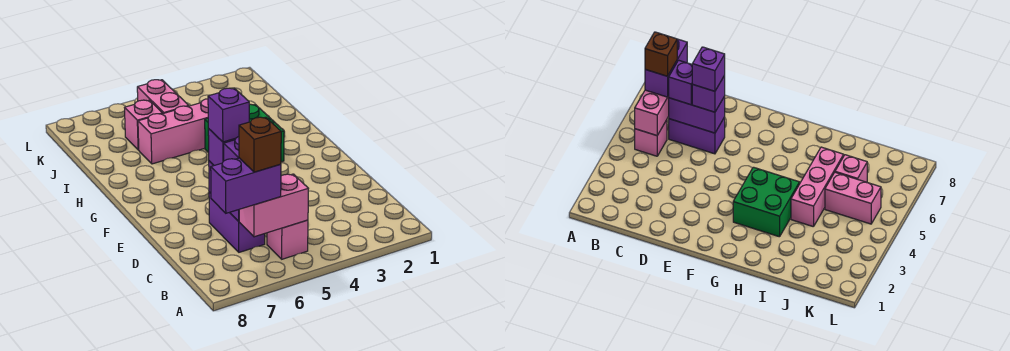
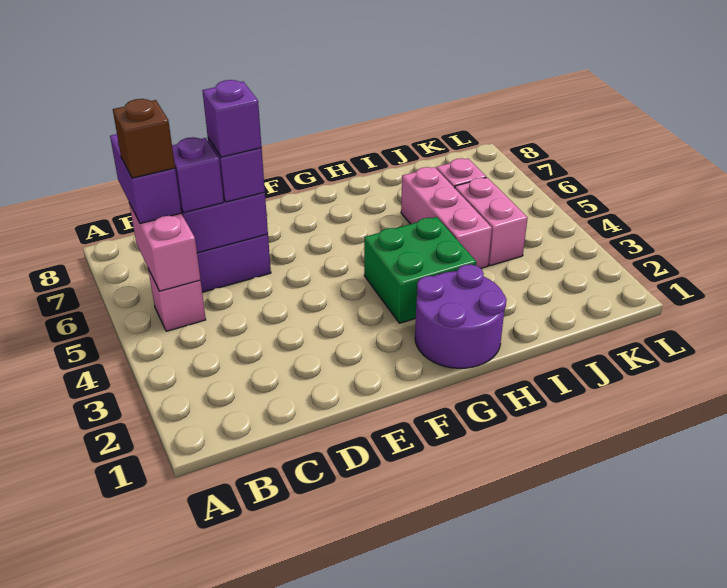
none -> purple 2x2 round brick [415,264,507,368]
pink 1x2 brick [137,80,189,113] -> pink 1x2 brick turned to [455,178,527,266]

